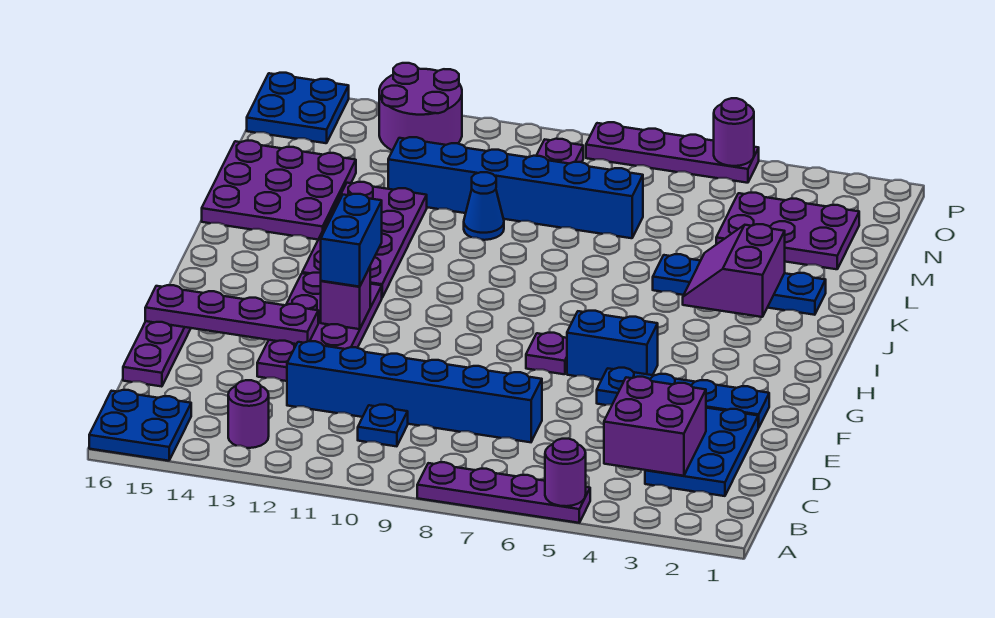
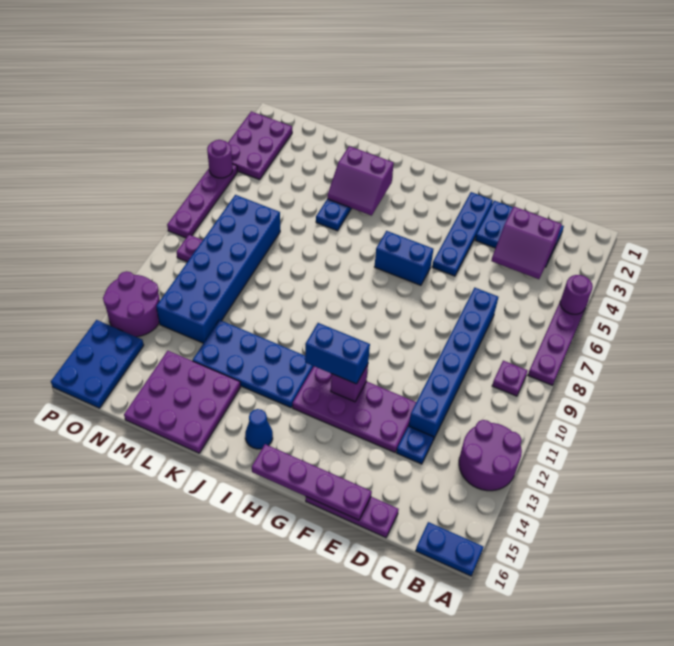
blue 2x2 plate [89,390,191,461] -> blue 1x2 plate [416,522,483,576]
purple 1x1 round brick [228,380,269,448] -> purple 2x2 round brick [459,420,522,491]
purple 2x2 brick [604,377,706,476] -> purple 2x2 slope [491,207,562,279]
blue 1x1 plate [358,405,408,446] -> blue 1x1 plate moved to [397,426,434,464]
purple 1x4 plate [145,285,318,344] -> purple 1x4 plate turned to [252,444,372,520]
blue 1x2 brick [567,311,658,380] -> blue 1x2 brick turned to [375,231,433,285]
purple 1x1 plate [526,333,567,374] -> purple 1x1 plate moved to [492,361,528,396]
purple 2x4 plate [302,182,427,297] -> blue 2x4 plate [193,320,314,408]
blue 1x1 cone [464,172,504,240] -> blue 1x1 cone moved to [245,409,273,449]
purple 2x3 plate [716,193,859,269] -> purple 2x3 plate moved to [228,112,292,180]
blue 1x6 brick [388,137,643,238] -> blue 2x6 brick [156,195,280,343]
blue 2x2 plate [247,73,349,143] -> blue 2x3 plate [51,320,144,408]

